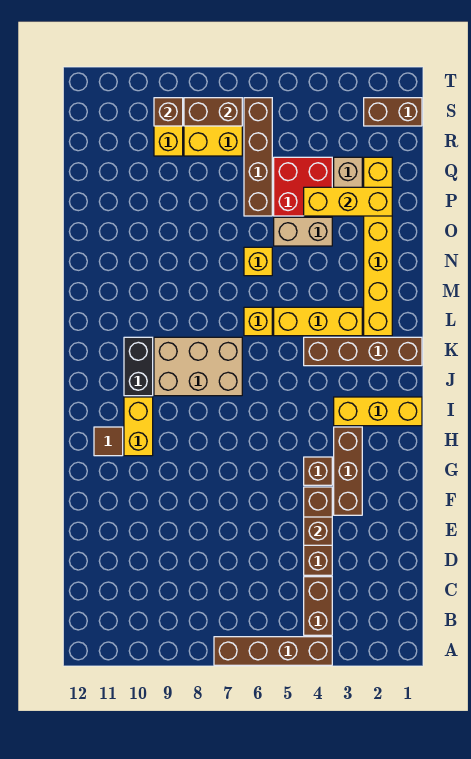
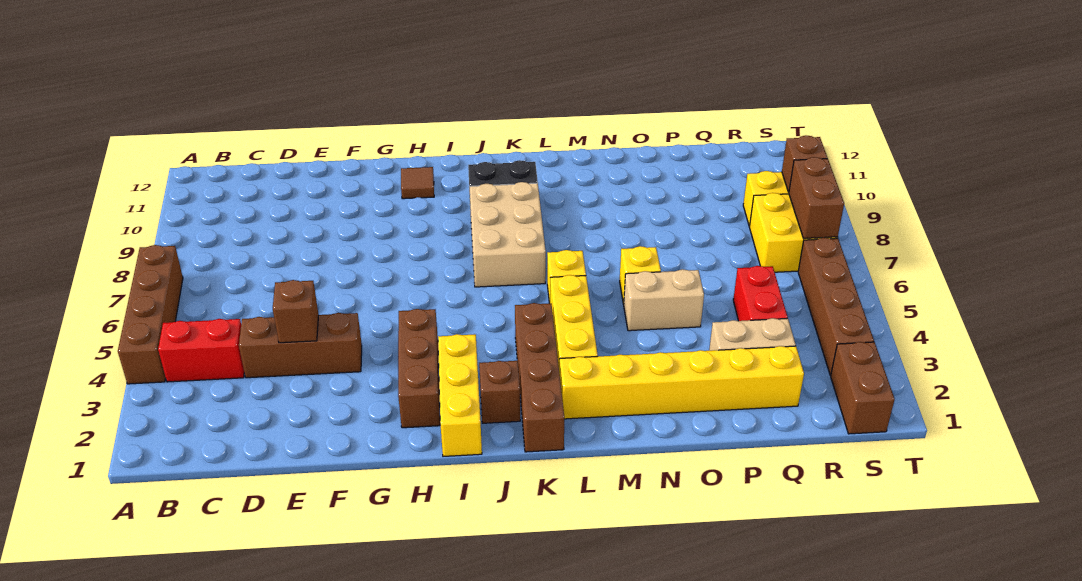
brown 1x2 brick [304,577,332,635] -> red 1x2 brick [158,319,244,382]
brown 1x3 brick [334,427,362,515] -> brown 1x3 brick turned to [398,309,440,428]
brown 1x1 brick [304,457,332,485] -> brown 1x1 brick moved to [479,361,520,423]
yellow 1x2 brick [124,397,153,456] -> none
tan 1x2 brick [274,217,332,246] -> tan 1x2 brick turned to [624,269,704,331]
yellow 1x3 brick [304,187,392,216] -> none
red 2x2 brick [274,157,332,216] -> red 1x2 brick [733,266,788,321]
brown 1x4 brick [244,98,272,216] -> brown 1x4 brick turned to [798,238,874,375]

